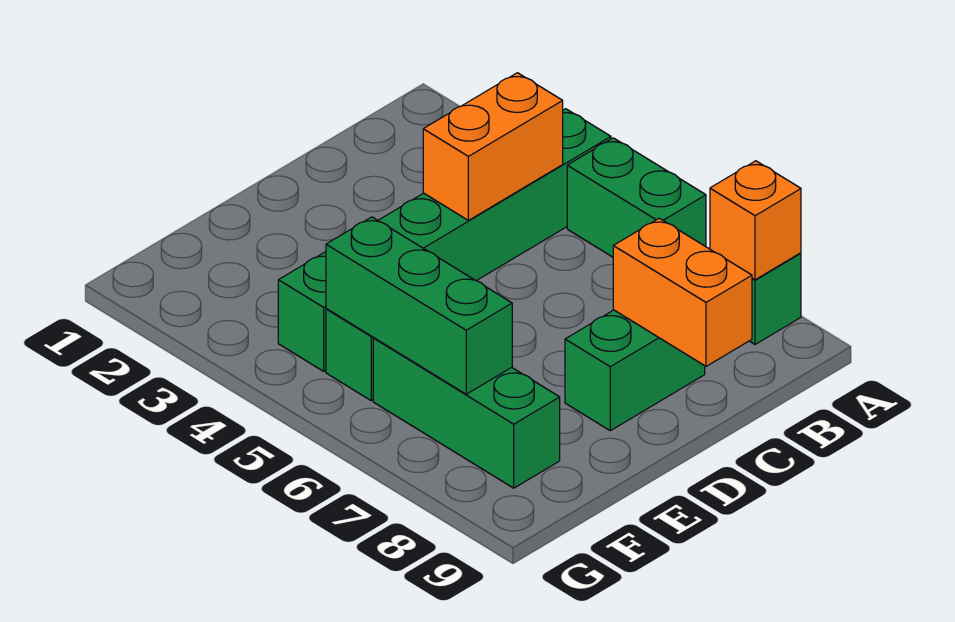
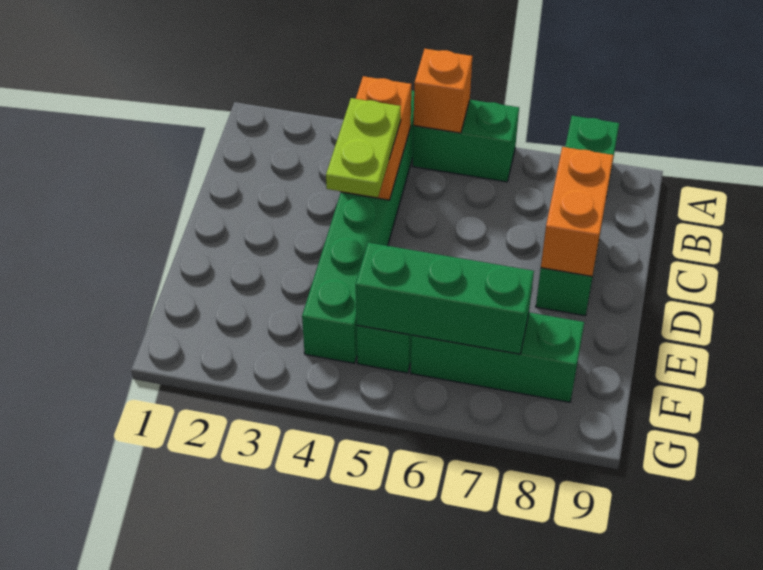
orange 1x1 brick [710,161,801,280] -> orange 1x1 brick moved to [414,49,472,133]
none -> lime 1x2 plate [326,98,401,197]
orange 1x2 brick [613,218,752,366] -> orange 1x2 brick turned to [541,147,614,276]

